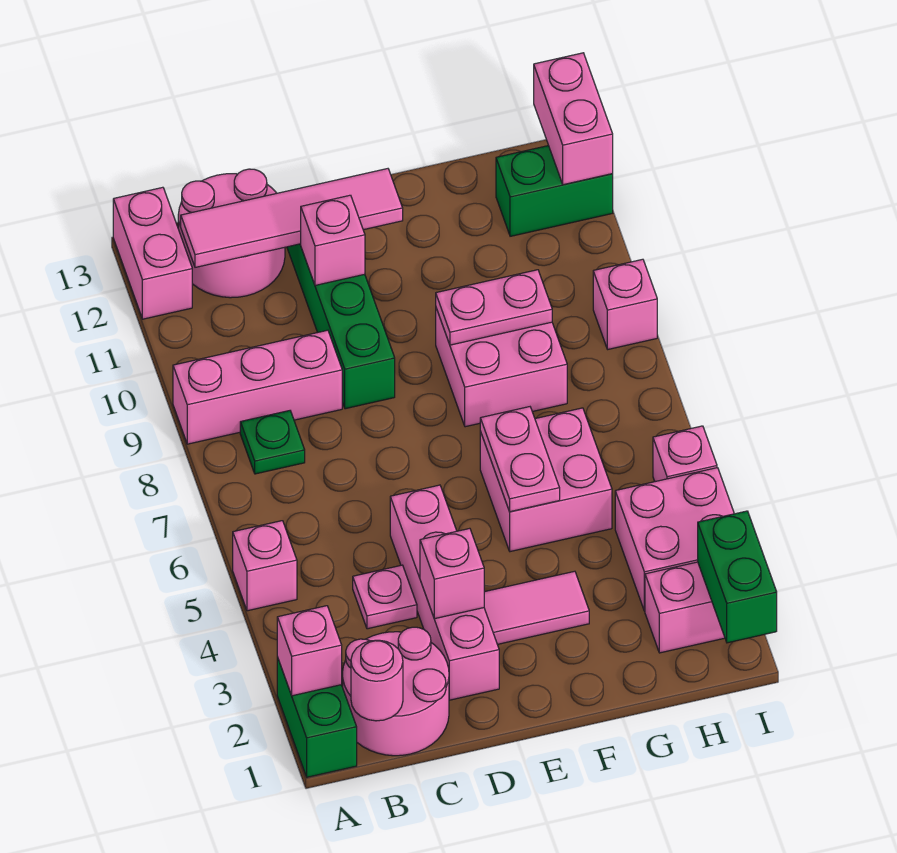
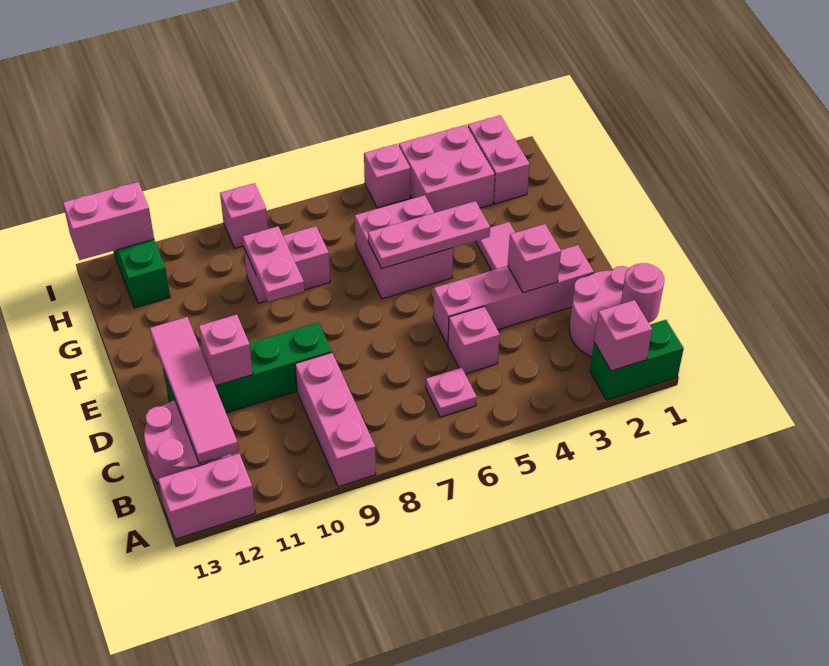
pink 1x1 brick [233,521,297,611] -> pink 1x1 brick moved to [448,306,500,374]
green 1x1 plate [240,411,305,474] -> none
pink 1x1 plate [353,565,417,629] -> pink 1x1 plate moved to [426,368,477,417]
pink 1x2 plate [480,407,560,512] -> pink 1x3 plate [368,201,490,269]
pink 2x2 brick [436,308,567,427] -> pink 1x2 brick [244,226,330,303]
green 1x2 brick [698,511,777,643] -> none

